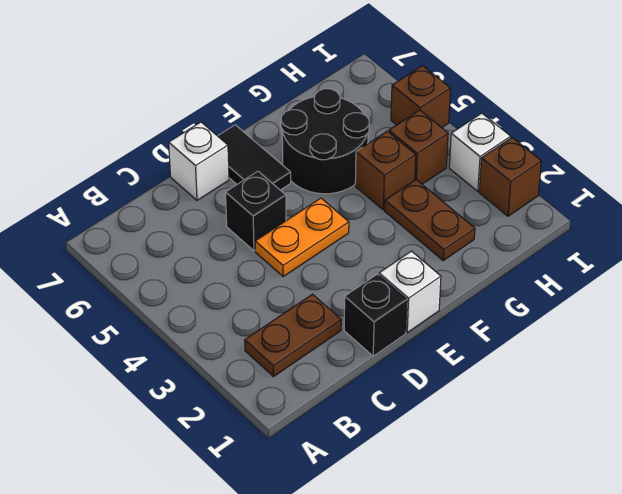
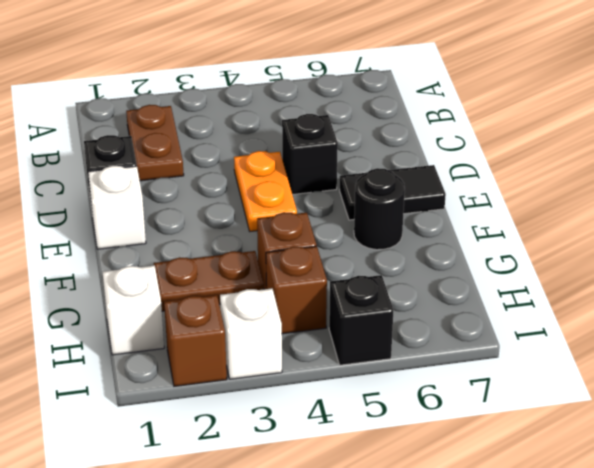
white 1x1 brick [169,122,229,200] -> white 1x1 brick moved to [103,265,164,355]
black 2x2 round brick [281,89,369,194] -> black 1x1 round brick [354,168,405,250]
brown 1x1 brick [391,66,450,128] -> black 1x1 brick [329,275,394,365]

